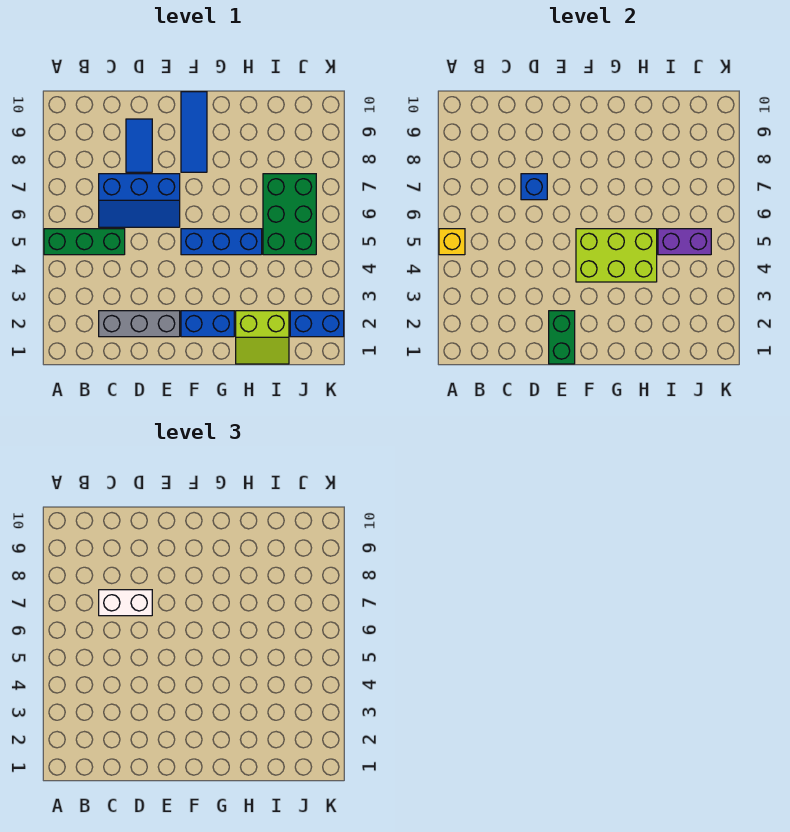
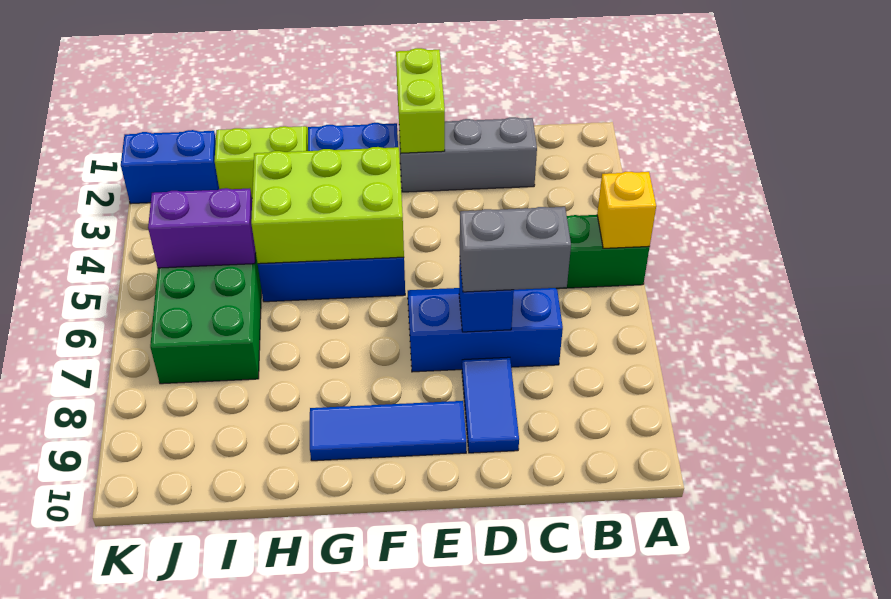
white 1x2 brick [99,590,152,616] -> grey 1x2 brick [460,207,571,292]
green 1x2 brick [549,311,575,364] -> lime 1x2 brick [396,48,445,153]
blue 1x3 tile [181,92,207,172] -> blue 1x3 tile turned to [310,401,466,461]

